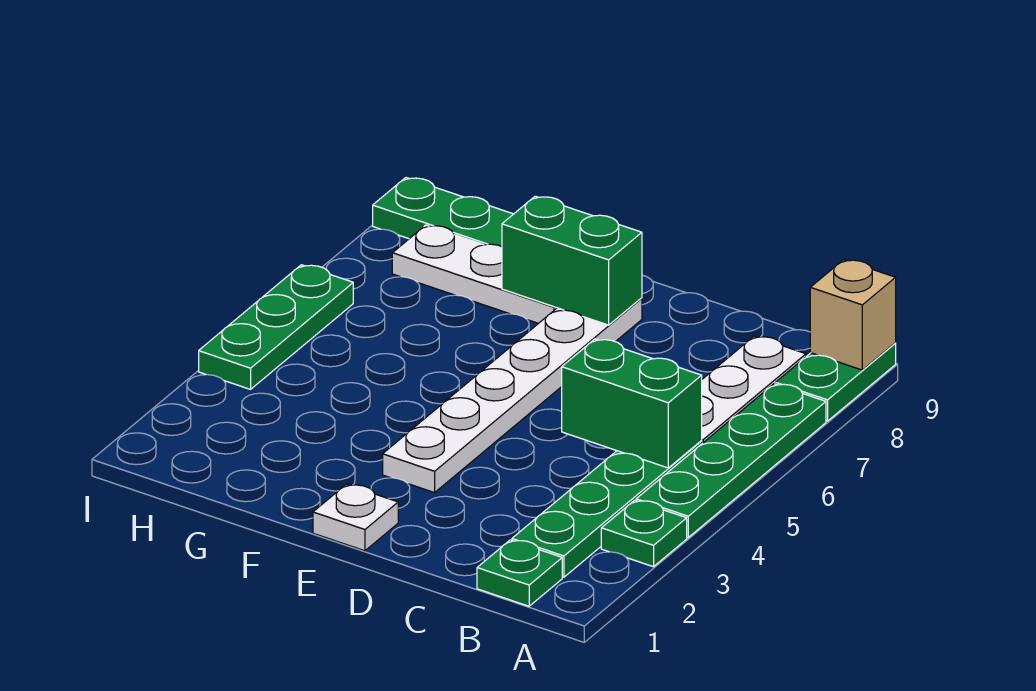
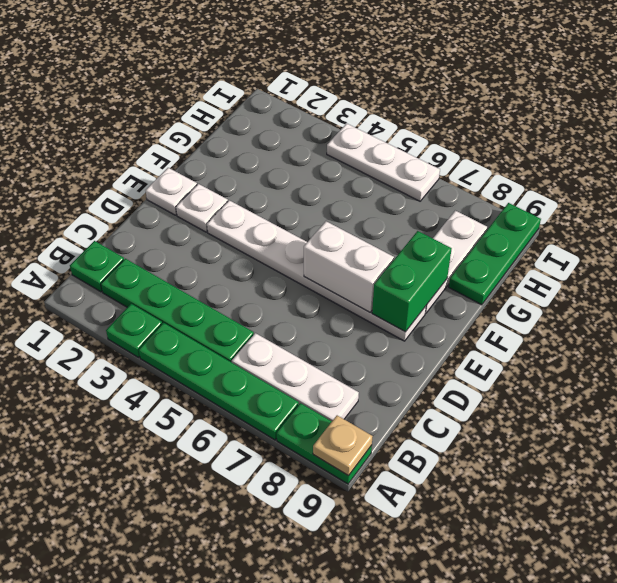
tan 1x1 brick [810,260,896,370] -> tan 1x1 plate [313,415,373,476]
green 1x2 brick [562,339,702,468] -> none
none -> white 1x1 plate [176,184,228,232]
none -> white 1x2 brick [304,221,394,312]
green 1x3 plate [199,265,353,389] -> white 1x3 plate [327,123,440,201]

